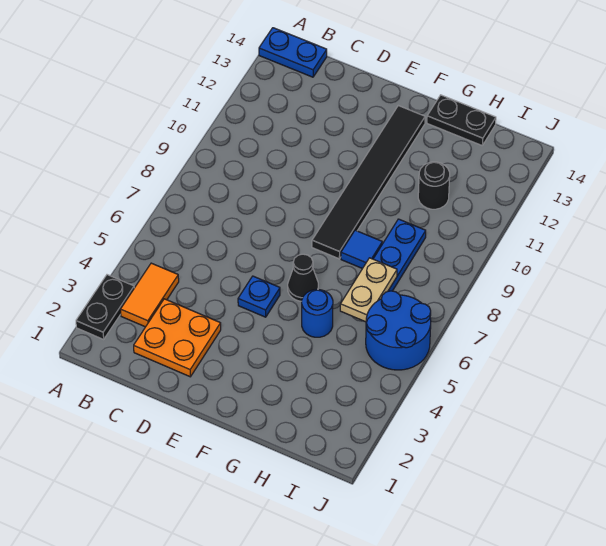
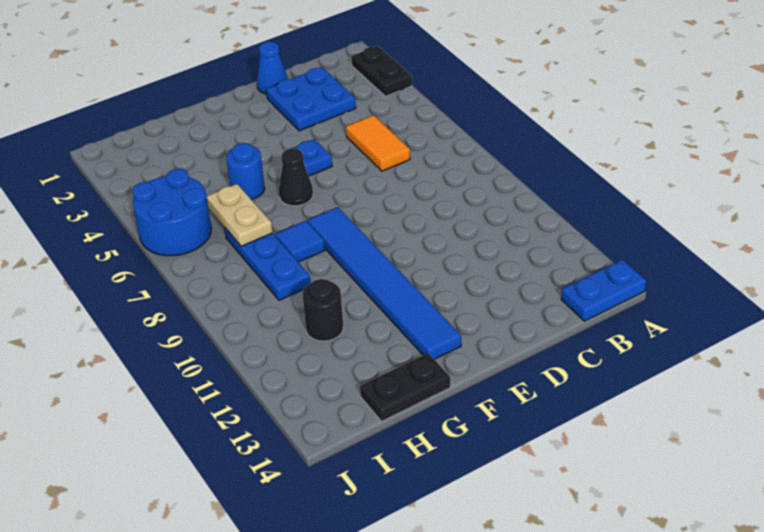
orange 1x2 tile [121,263,179,327] -> orange 1x2 tile moved to [346,115,410,171]
orange 2x2 plate [134,299,221,377] -> blue 2x2 plate [266,67,356,131]
none -> blue 1x1 cone [257,41,288,94]
black 1x6 tile [312,106,425,259] -> blue 1x6 tile [308,207,461,359]

